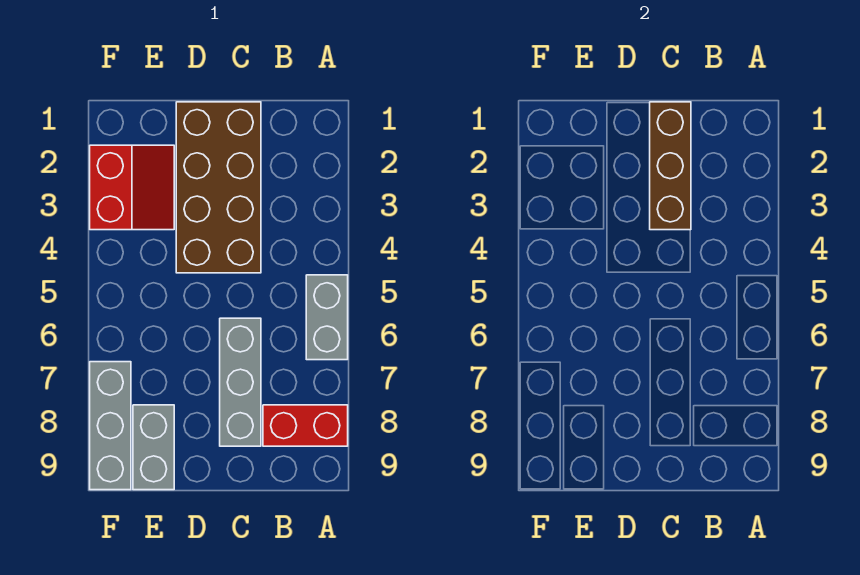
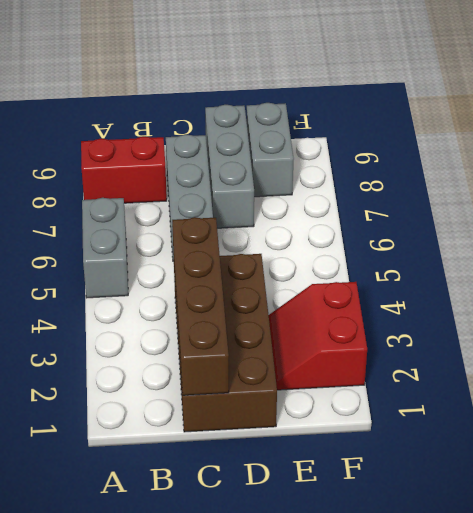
brown 1x3 brick [650,102,691,230] -> brown 1x4 brick [172,217,229,395]
grey 1x3 brick [90,362,131,490] -> grey 1x3 brick moved to [205,105,254,228]

